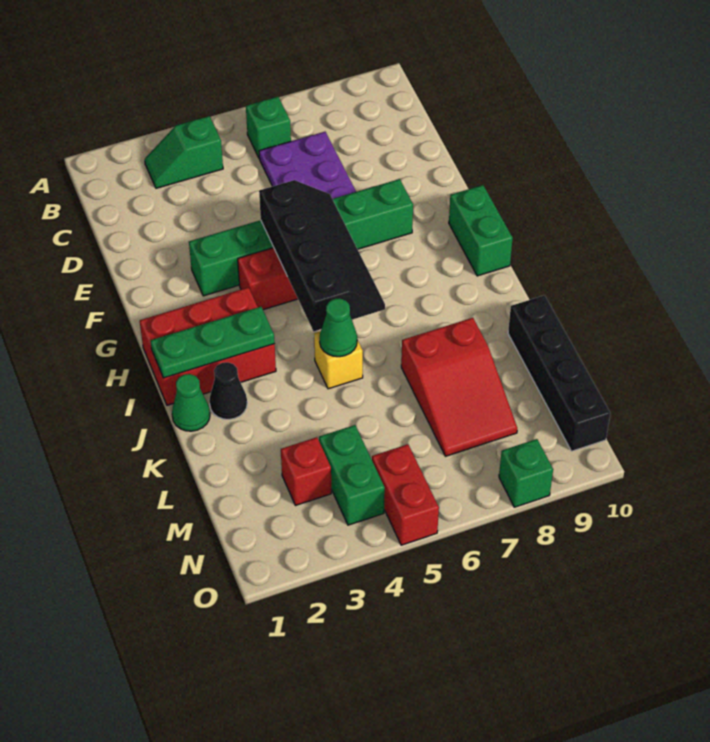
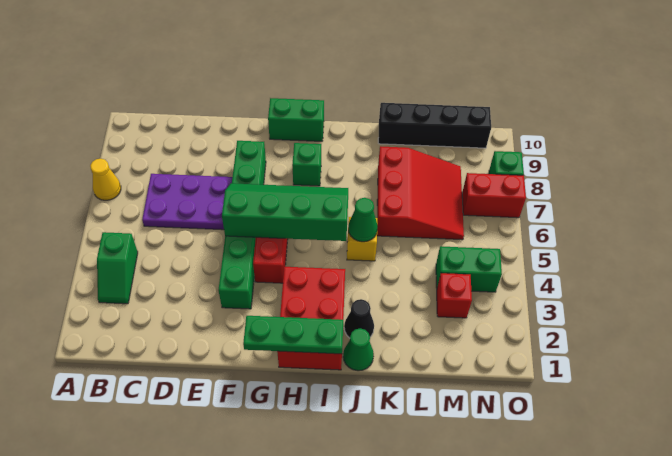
none -> yellow 1x1 cone [90,159,121,200]
green 1x1 brick [246,97,291,158] -> green 1x1 brick moved to [292,143,321,186]
black 2x4 slope [259,180,385,331] -> green 2x4 slope [222,183,348,241]
green 1x3 plate [151,307,275,378] -> green 1x3 plate turned to [243,316,343,354]
red 2x3 slope [401,318,517,456] -> red 3x3 slope [377,146,464,240]
red 1x2 brick [372,444,439,545] -> red 1x2 brick moved to [462,173,526,218]

